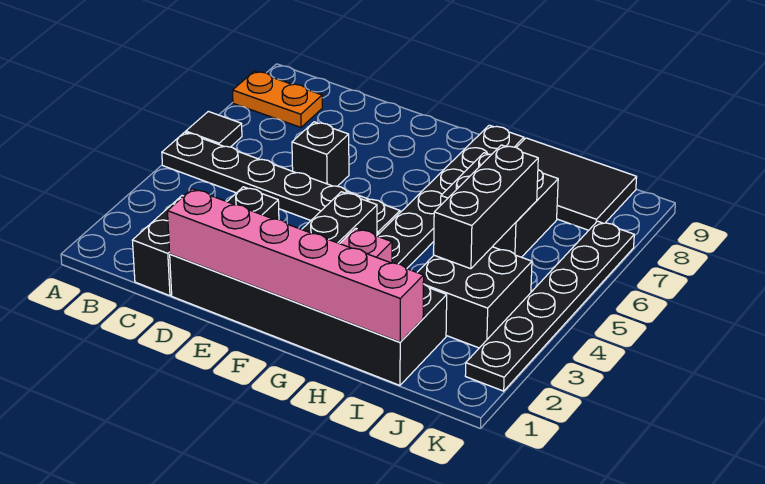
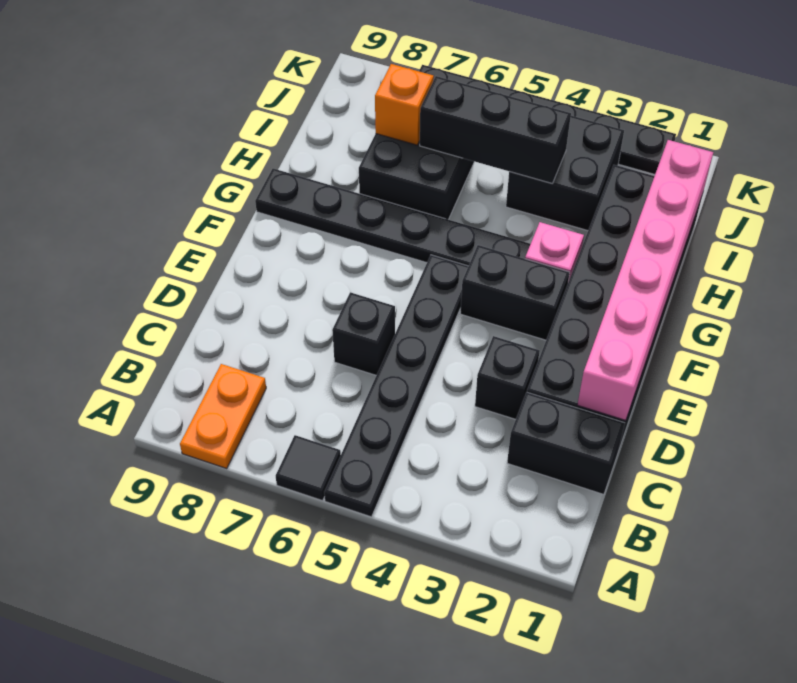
black 2x3 tile [516,138,637,230] -> none
none -> orange 1x1 brick [375,64,434,145]

